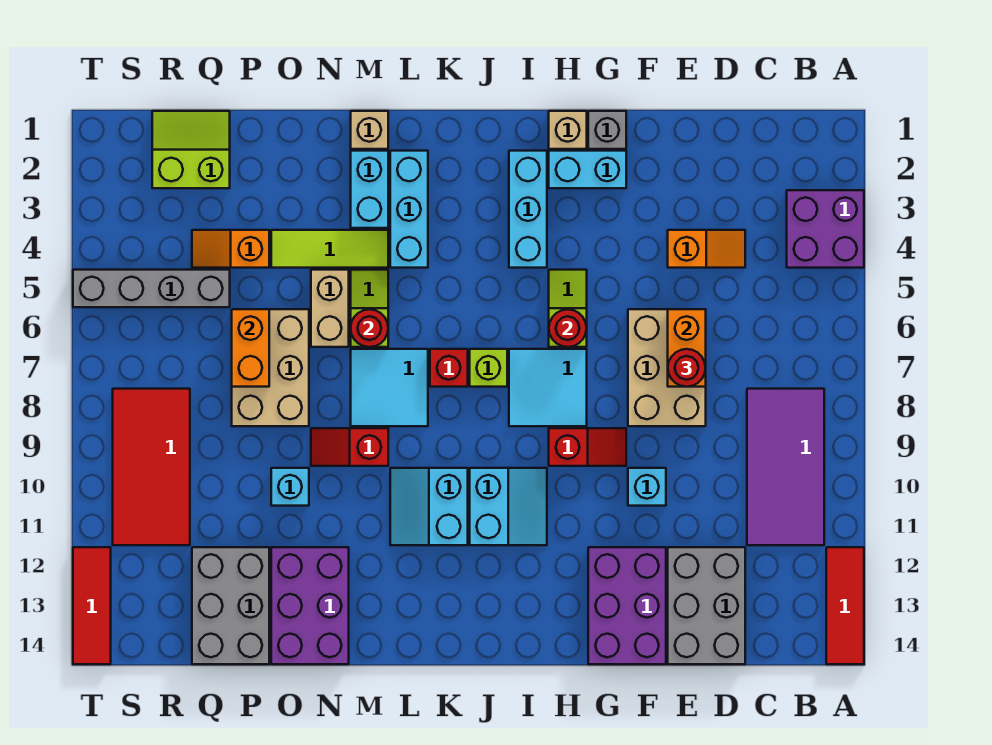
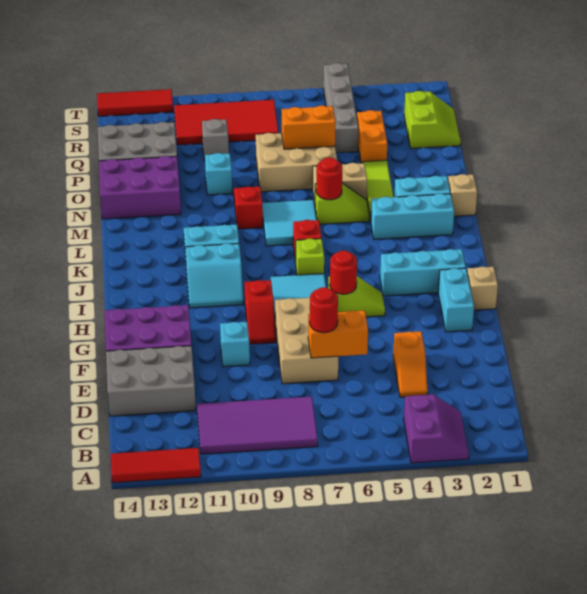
purple 2x2 brick [787,190,864,268] -> purple 2x2 slope [404,394,469,463]
tan 2x3 brick [628,309,706,426] -> tan 2x3 brick turned to [275,298,338,384]
grey 1x1 brick [588,111,626,149] -> grey 1x1 brick moved to [202,119,229,160]
orange 1x2 slope [192,230,269,268] -> orange 1x2 brick [357,110,387,163]

